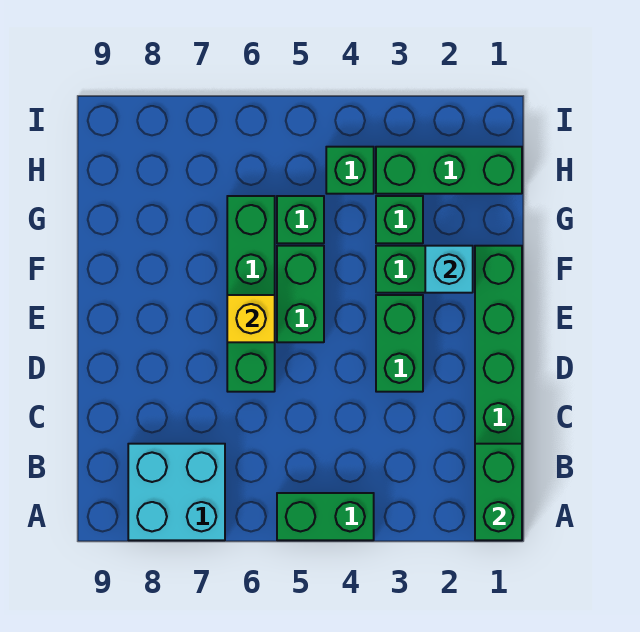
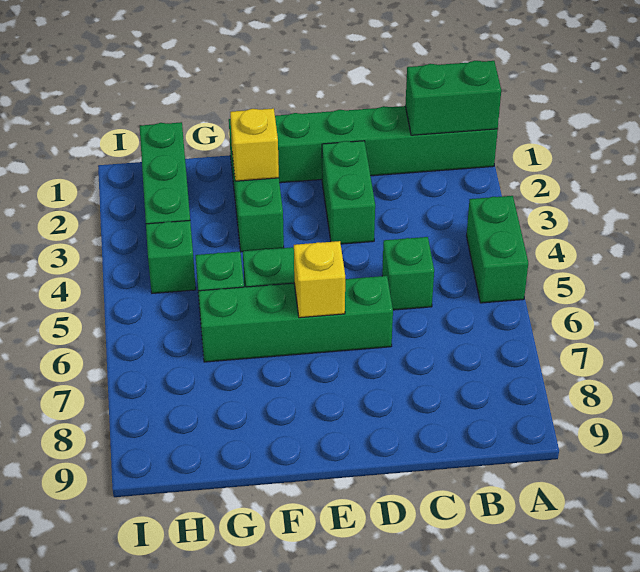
cyan 2x2 brick [128,444,225,540] -> none
green 1x2 brick [376,295,423,392] -> green 1x2 brick turned to [322,141,375,244]
cyan 1x1 brick [425,246,473,293] -> yellow 1x1 brick [230,108,279,181]
green 1x1 brick [376,196,423,243] -> green 1x1 brick moved to [382,237,434,310]

